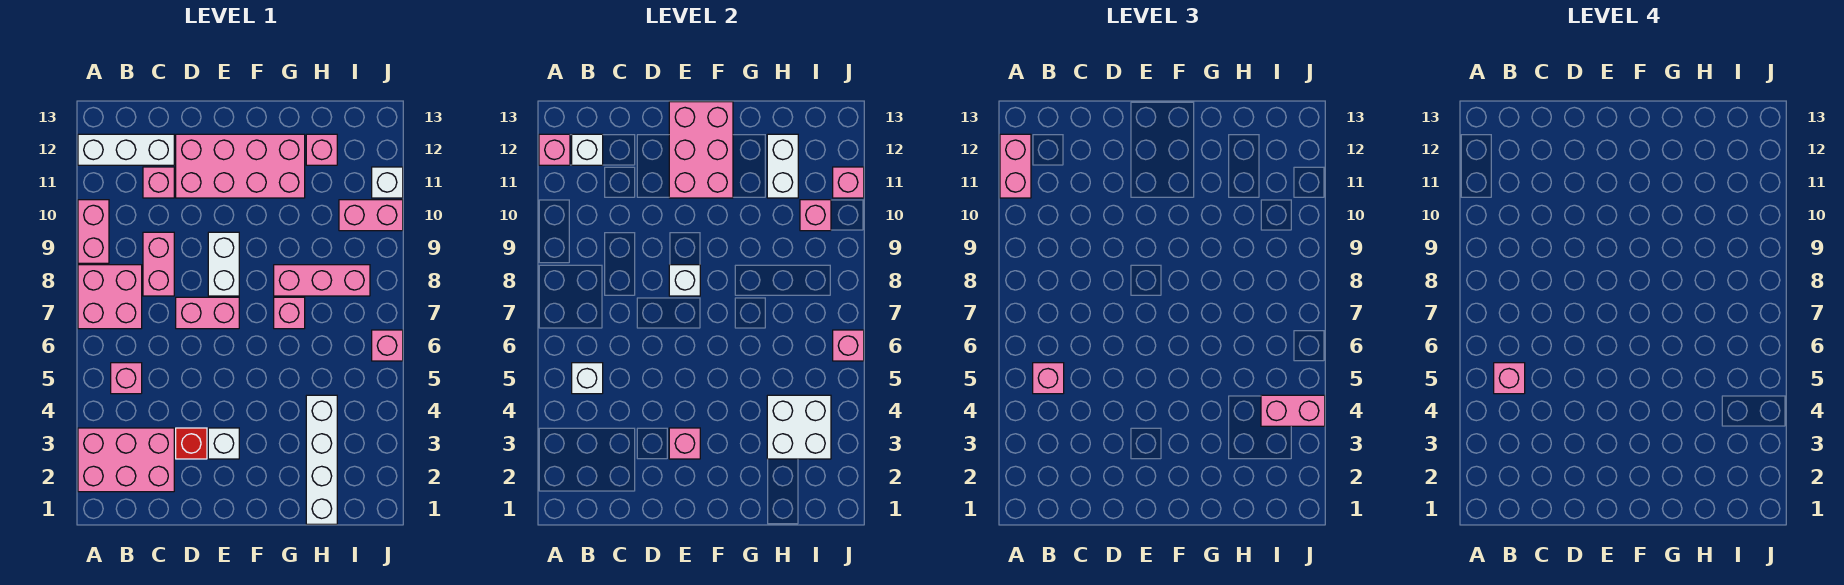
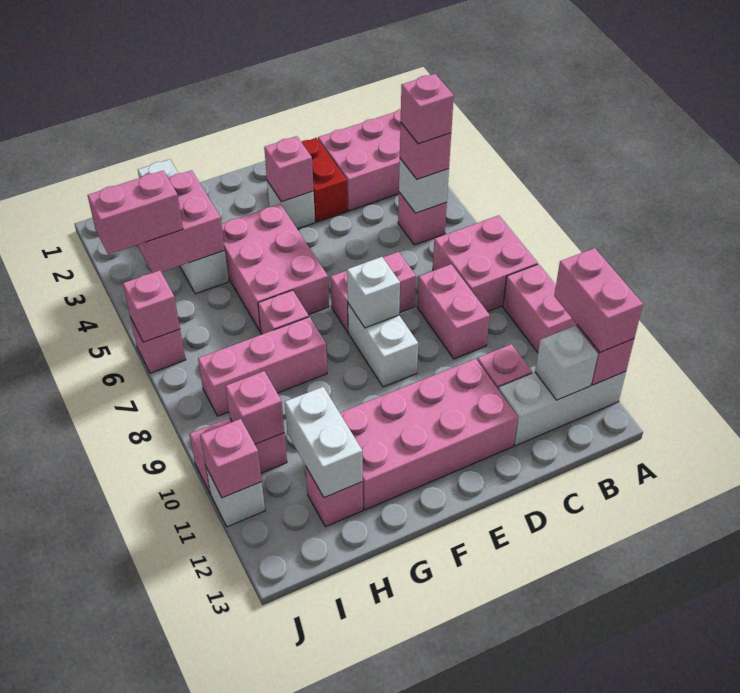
red 1x1 brick [176,428,207,459] -> red 1x2 brick [301,138,348,222]
pink 2x3 brick [669,102,733,198] -> pink 2x3 brick moved to [221,204,329,332]
white 2x2 brick [767,395,831,459] -> pink 2x2 brick [138,170,225,273]

